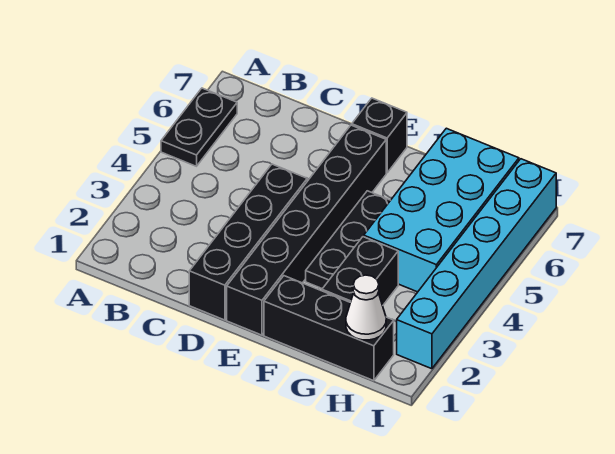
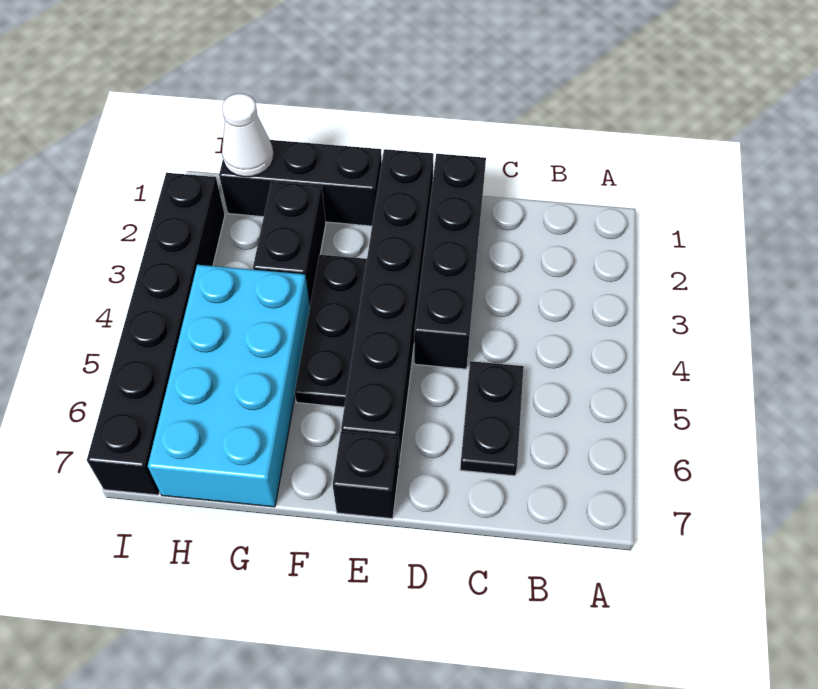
black 1x2 plate [161,88,237,166] -> black 1x2 plate moved to [460,361,524,476]
cyan 1x6 brick [397,159,556,369] -> black 1x6 brick [87,173,225,495]

